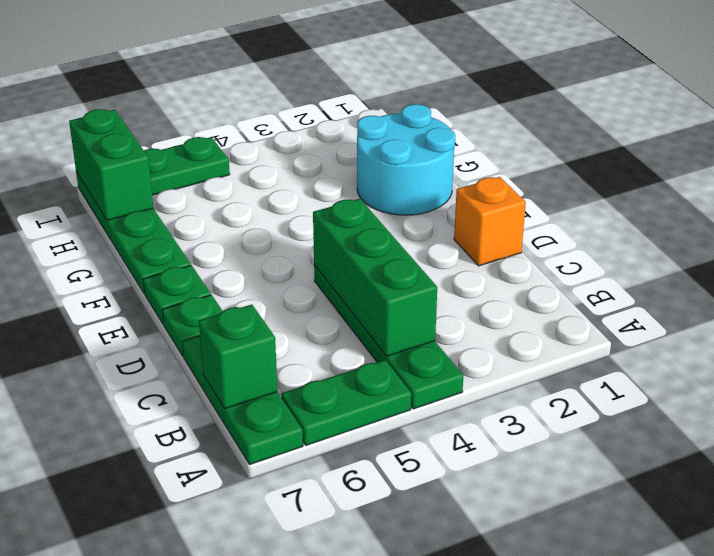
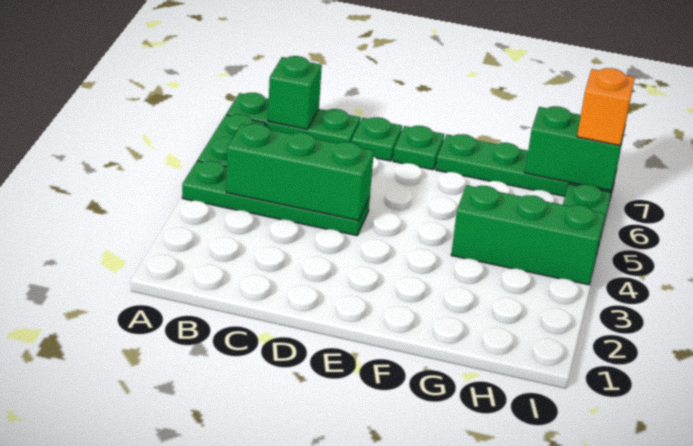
orange 1x1 brick [454,177,526,266] -> orange 1x1 brick moved to [577,68,635,145]
cyan 2x2 round brick [357,104,455,215] -> none
none -> green 1x3 brick [451,185,604,285]

